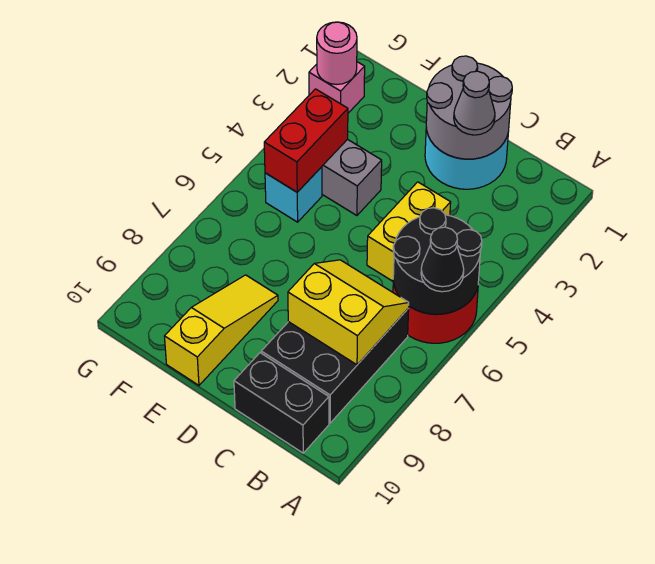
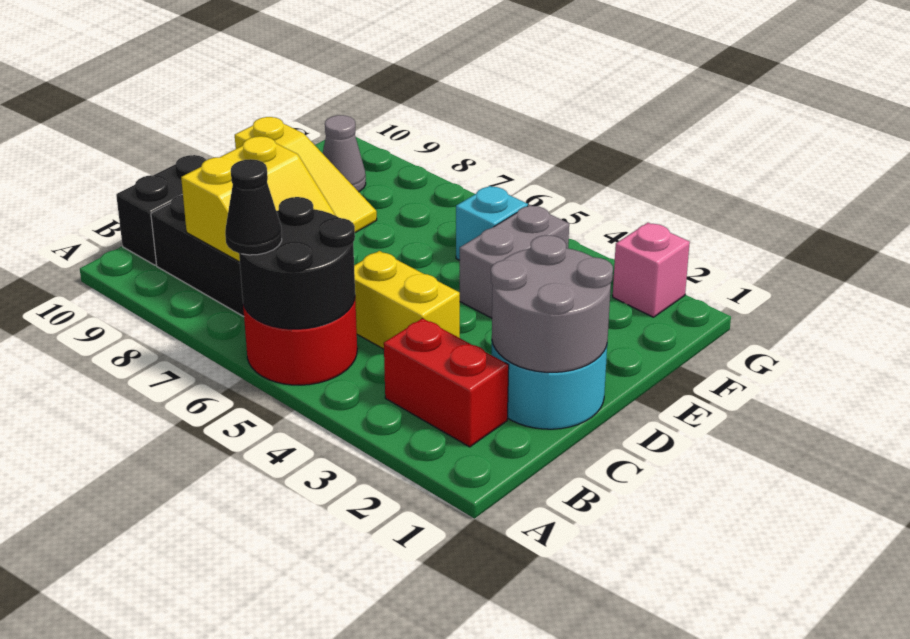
grey 1x1 cone [454,71,495,135] -> grey 1x1 cone moved to [323,115,366,192]
red 1x2 brick [264,89,348,192] -> red 1x2 brick moved to [384,318,509,447]
pink 1x1 round brick [317,22,357,84] -> none

